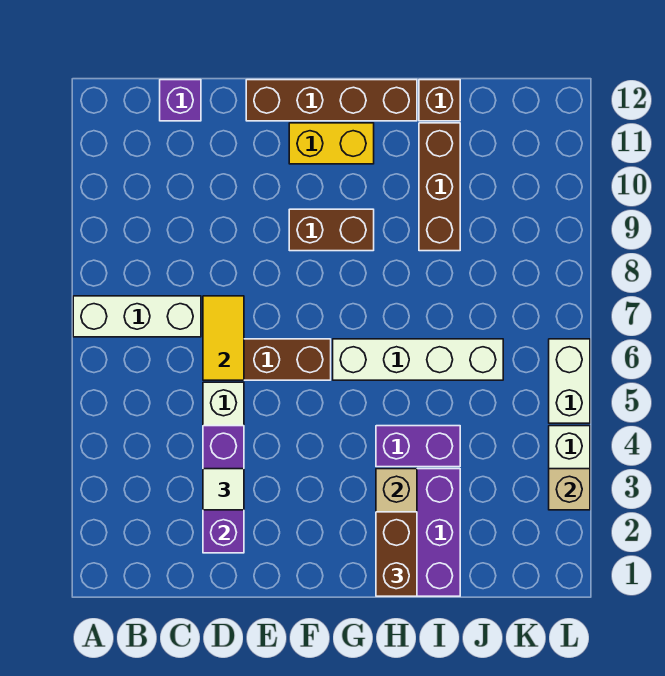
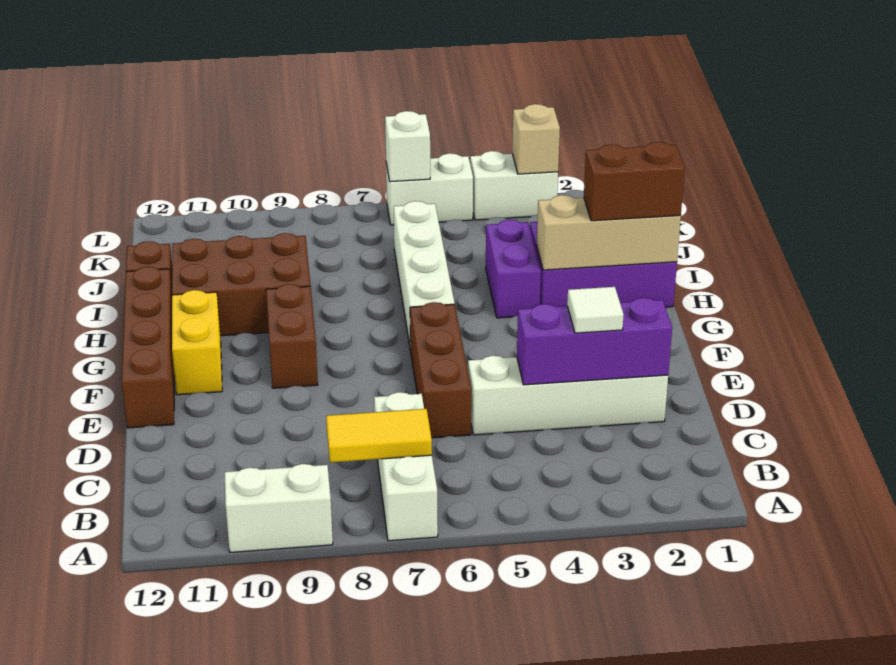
none -> white 1x2 brick [225,464,333,552]
purple 1x1 brick [160,80,201,121] -> none
yellow 1x2 tile [203,296,244,380] -> yellow 1x2 tile moved to [326,409,432,462]
brown 1x3 brick [419,123,460,251] -> brown 2x3 brick [172,233,310,336]
none -> white 1x1 brick [385,111,430,182]

